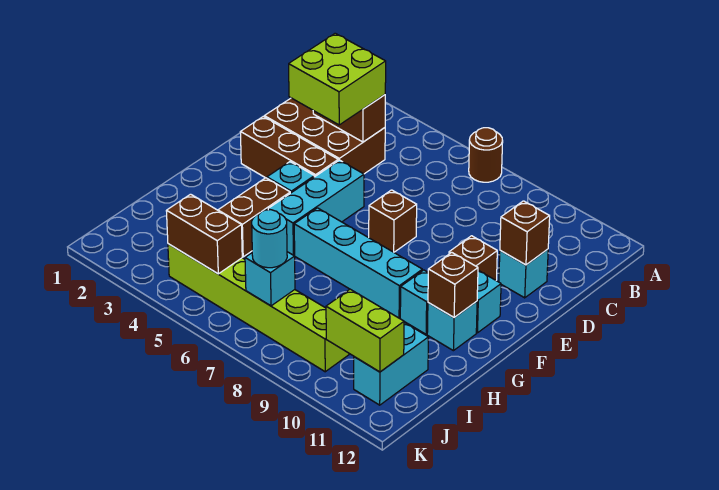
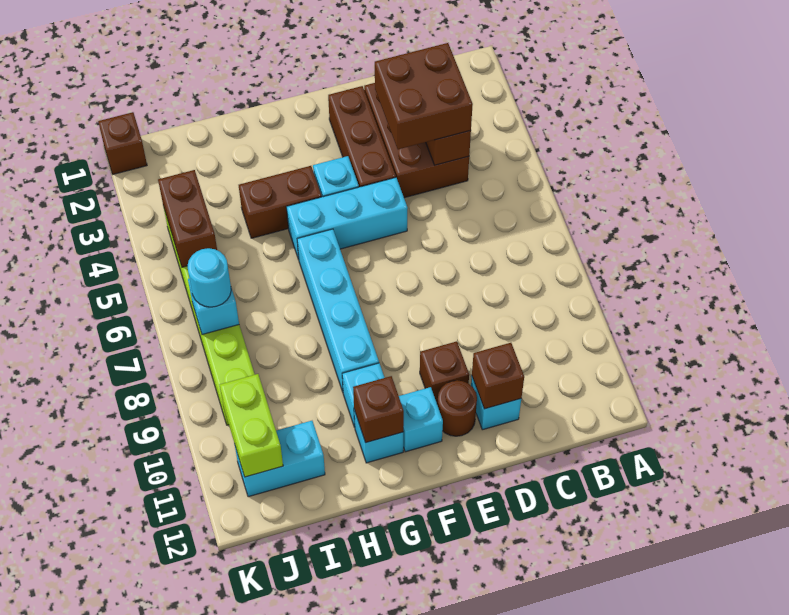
brown 1x1 round brick [469,128,503,182] -> brown 1x1 round brick moved to [438,380,477,436]
lime 2x2 brick [289,33,386,125] -> brown 2x2 brick [375,43,473,149]
brown 1x1 brick [369,190,417,252] -> brown 1x1 brick moved to [98,112,147,174]

